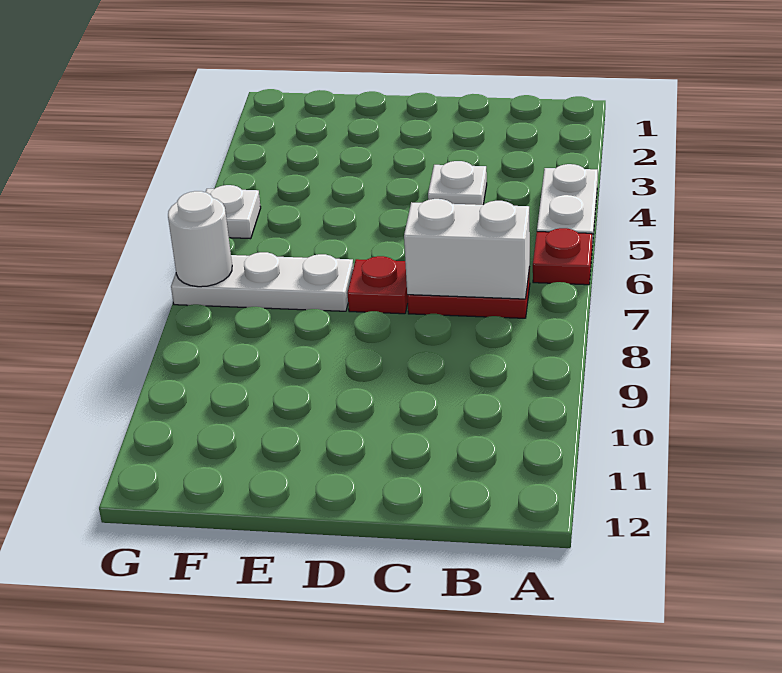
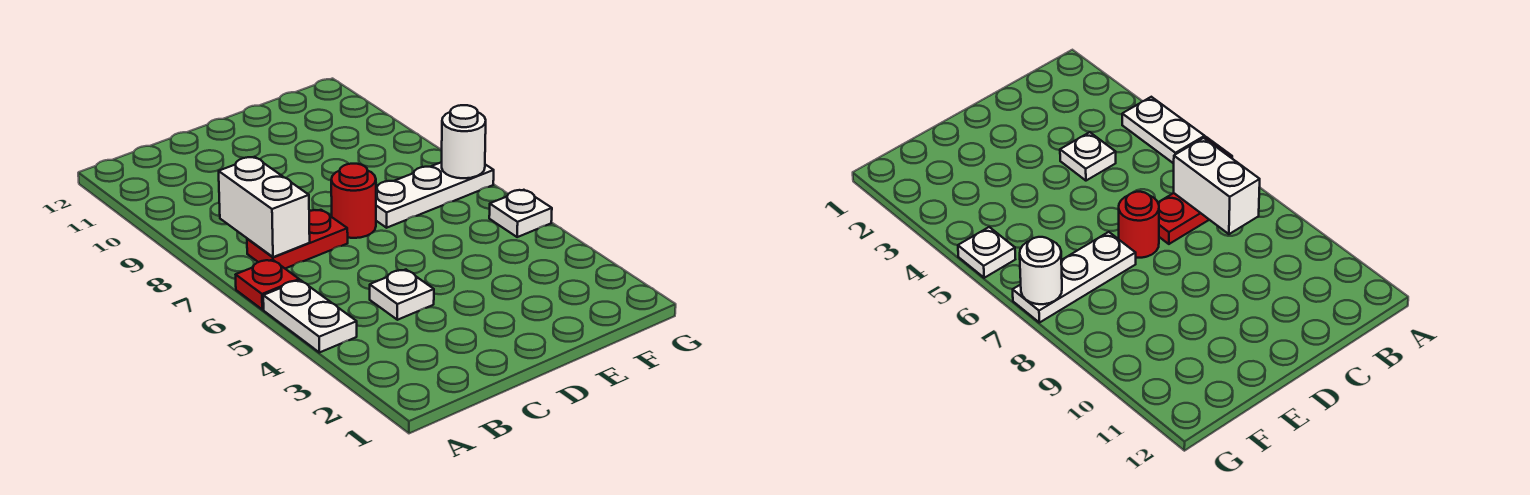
white 1x2 brick [404,199,530,299] -> white 1x2 brick turned to [219,157,310,257]
red 1x1 plate [347,256,408,314] -> red 1x1 round brick [331,164,376,238]

